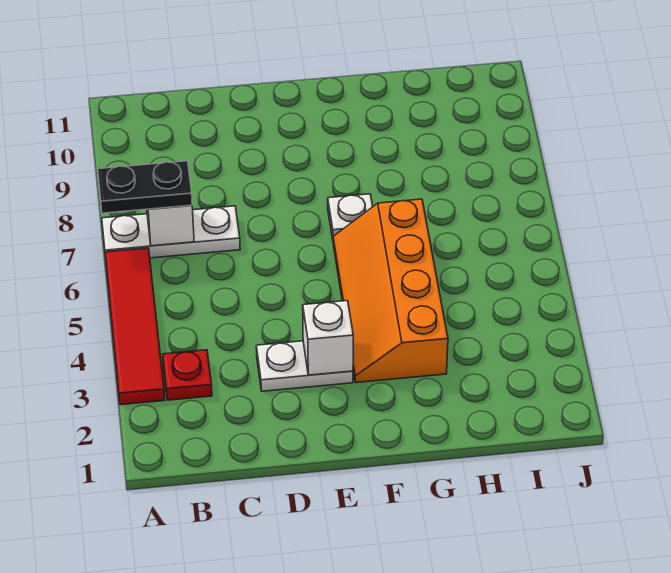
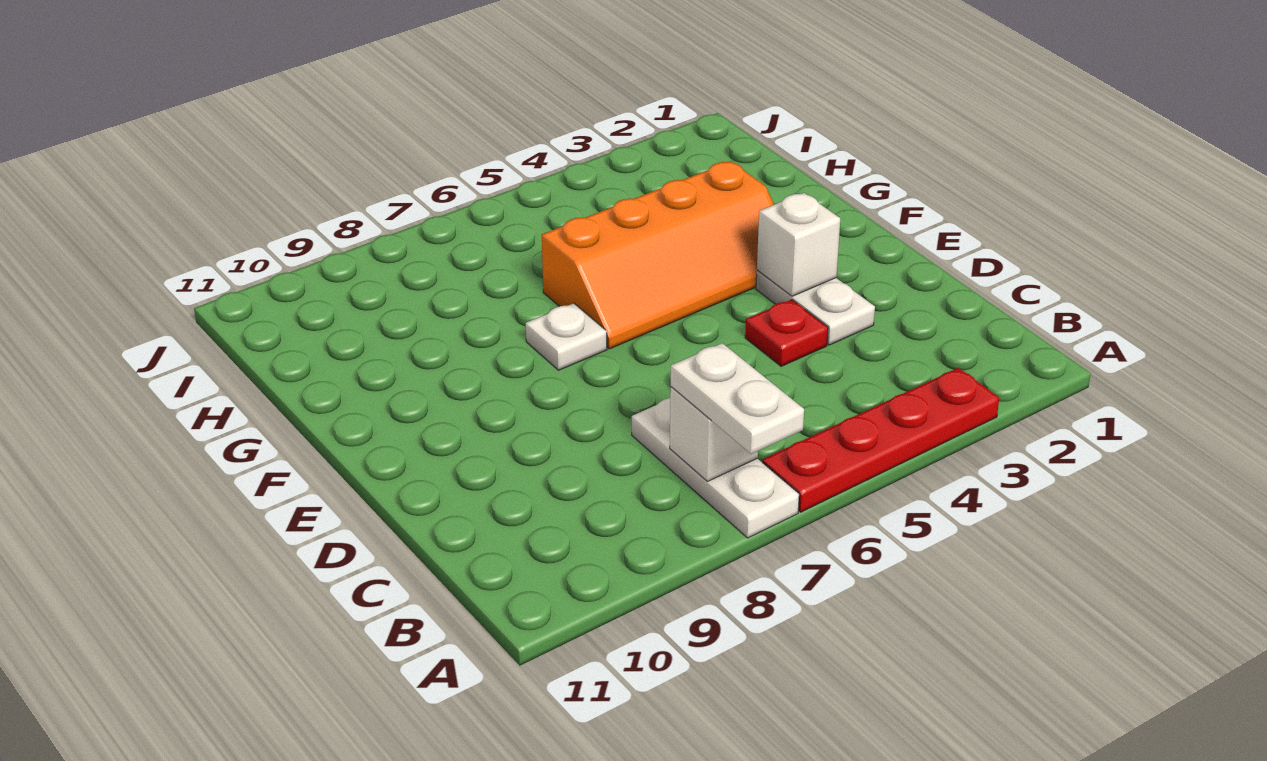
red 1x4 tile [105,248,165,405] -> red 1x4 plate [762,368,999,512]
black 1x2 plate [98,161,192,213] -> white 1x2 plate [671,343,804,454]
red 1x1 plate [163,350,212,400] -> red 1x1 plate moved to [745,300,828,366]

